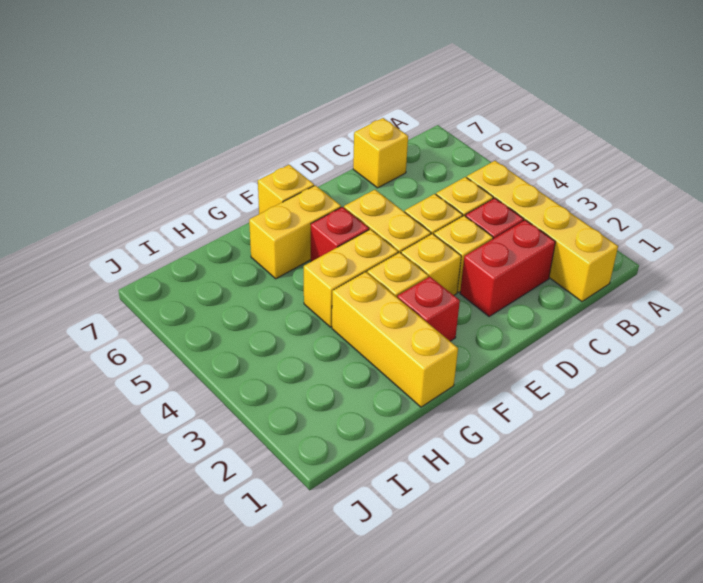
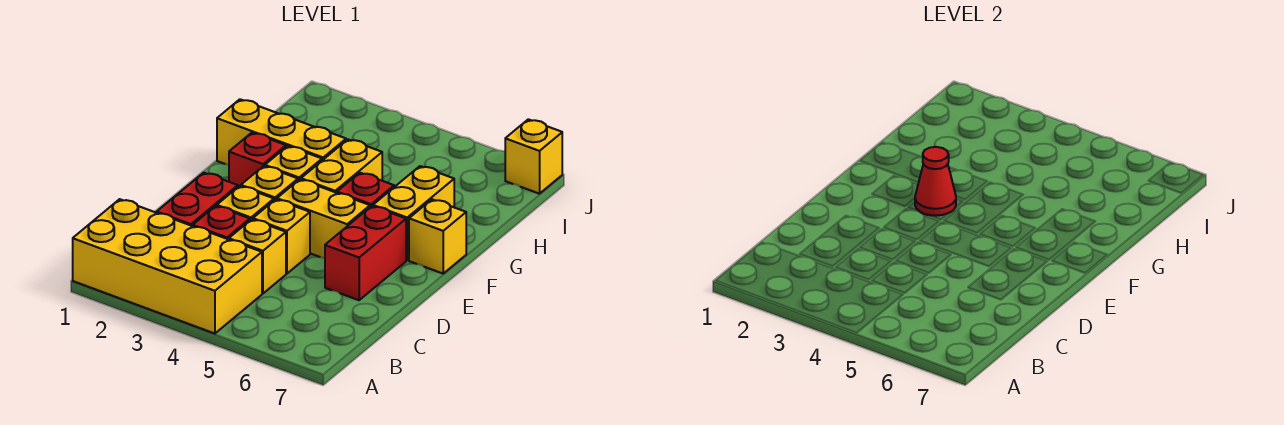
yellow 1x4 brick [467,161,618,302] -> yellow 2x4 brick [73,199,262,334]
yellow 1x1 brick [353,118,408,188] -> yellow 1x1 brick moved to [505,119,562,194]
none -> red 1x2 brick [325,206,406,300]
none -> red 1x1 cone [915,147,956,216]

